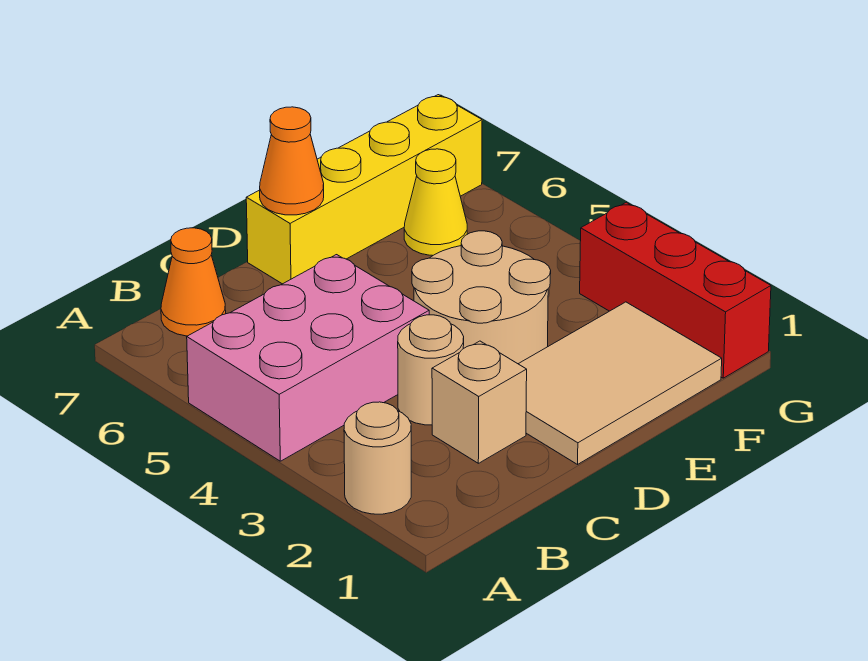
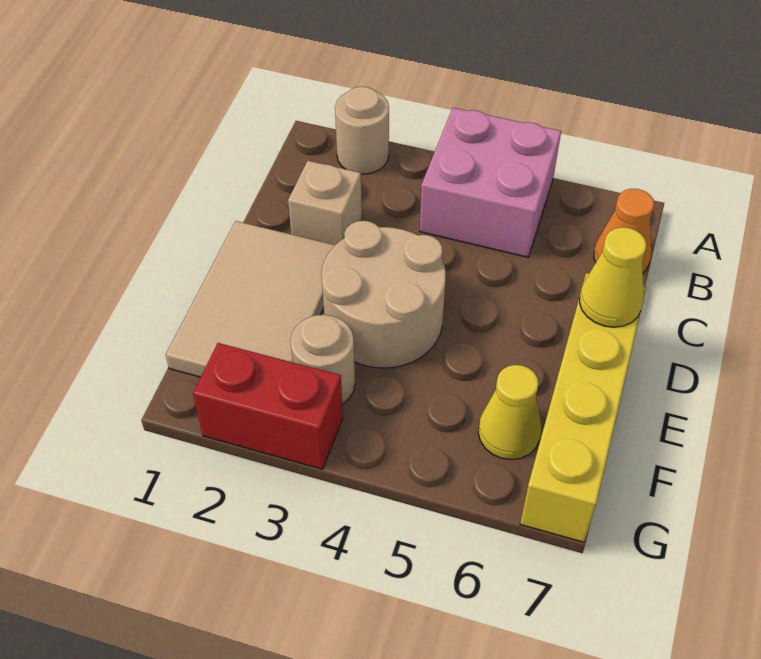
pink 2x3 brick [187,255,429,461] -> pink 2x2 brick [420,108,561,257]
tan 1x1 round brick [398,315,464,425] -> tan 1x1 round brick moved to [290,315,355,404]
orange 1x1 cone [260,107,324,215] -> yellow 1x1 cone [580,227,647,327]
red 1x3 brick [580,202,771,378] -> red 1x2 brick [193,343,343,469]

